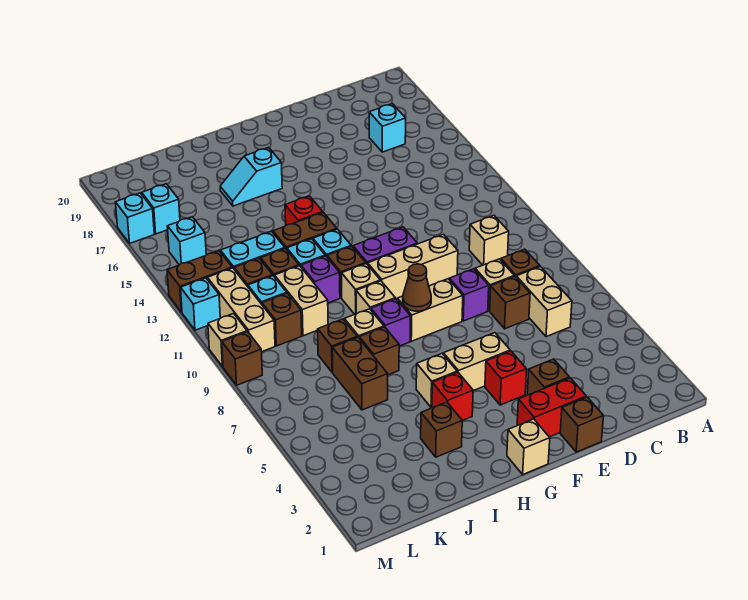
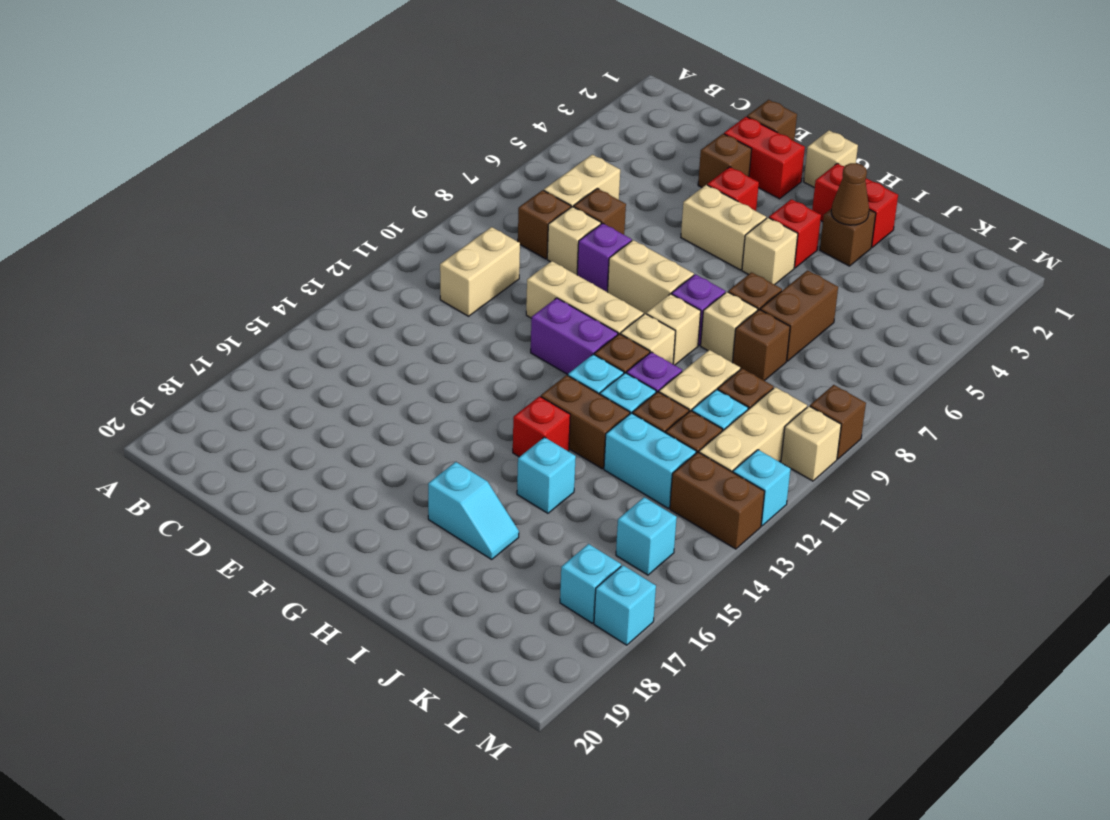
tan 1x1 brick [469,215,509,265] -> tan 1x2 brick [440,227,520,316]
cyan 1x1 brick [369,104,406,152] -> cyan 1x1 brick moved to [517,437,576,513]
brown 1x1 cone [403,264,431,311] -> brown 1x1 cone moved to [831,163,869,225]
none -> red 1x2 brick [812,163,898,247]

